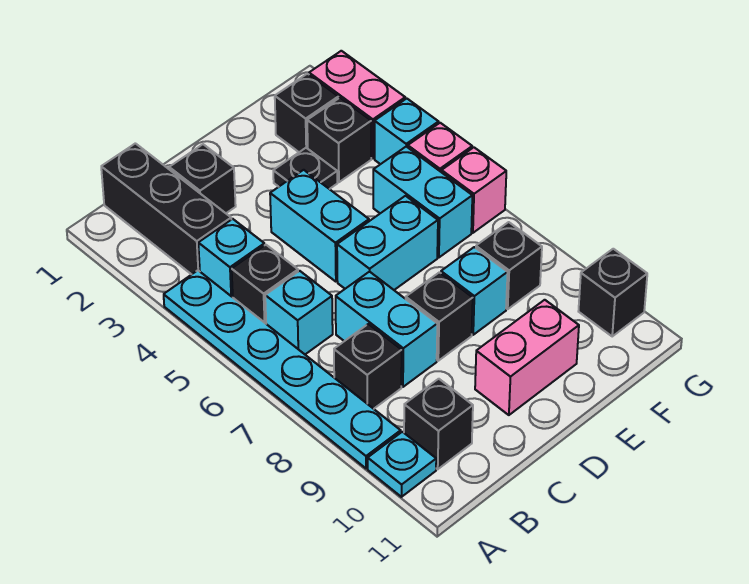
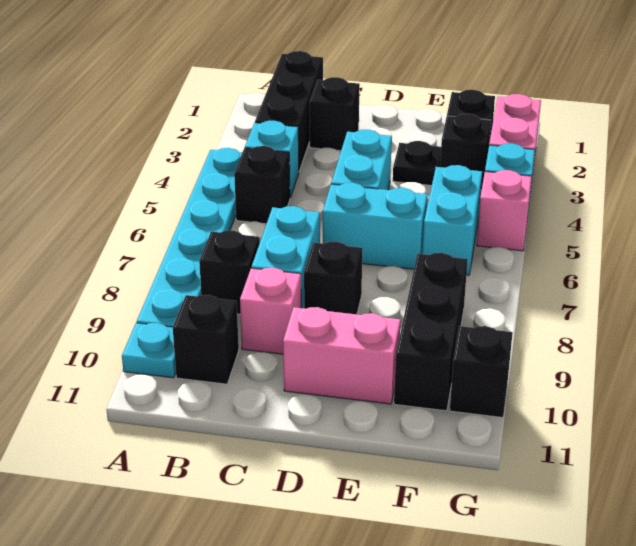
cyan 1x1 brick [265,271,333,354] -> none
cyan 1x1 brick [441,247,508,335] -> none
black 1x1 brick [476,222,542,309] -> black 1x3 brick [394,253,468,411]
pink 1x1 brick [442,147,506,233] -> pink 1x1 brick moved to [240,268,301,354]

